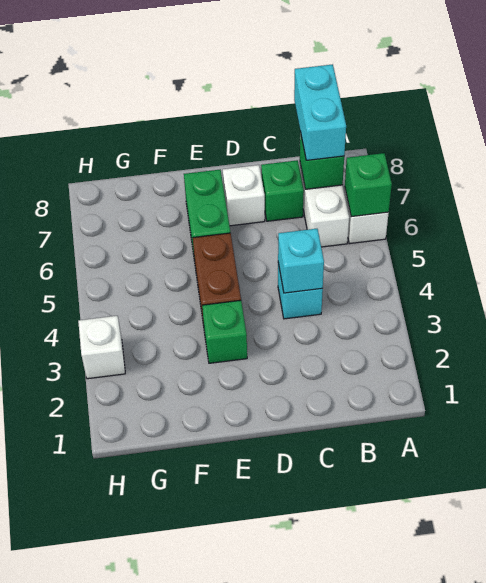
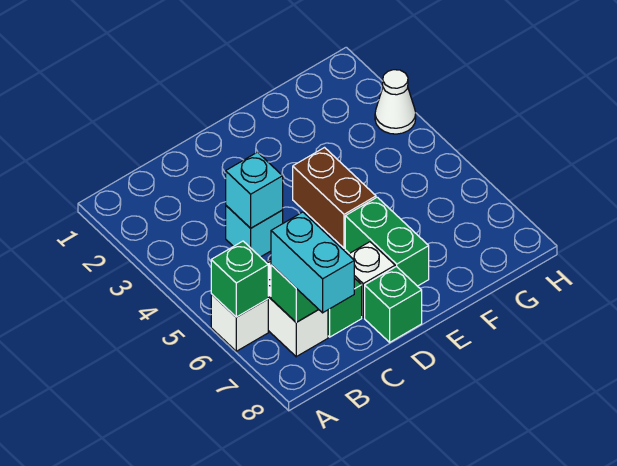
green 1x1 brick [202,300,247,363] -> green 1x1 brick moved to [365,266,422,342]
white 1x1 brick [78,316,125,379] -> white 1x1 cone [375,70,416,134]

